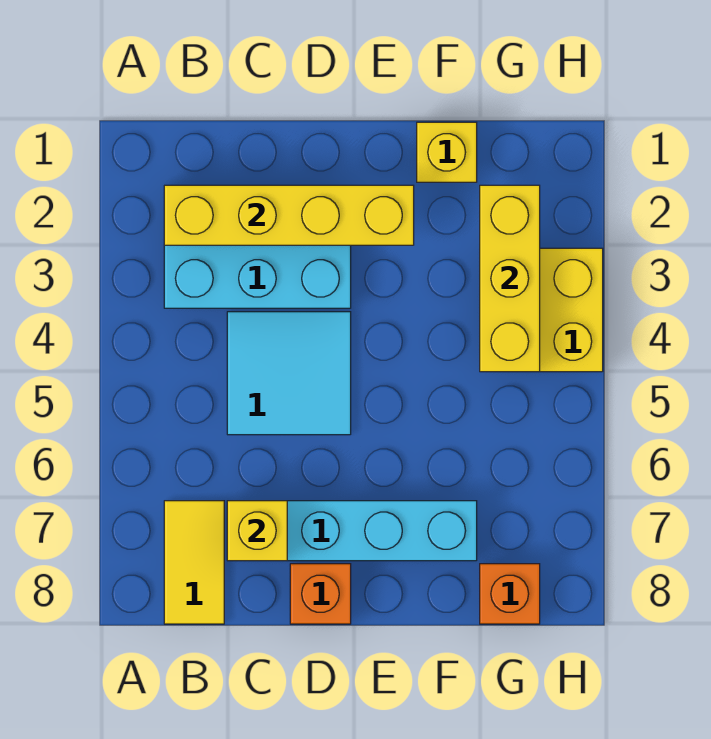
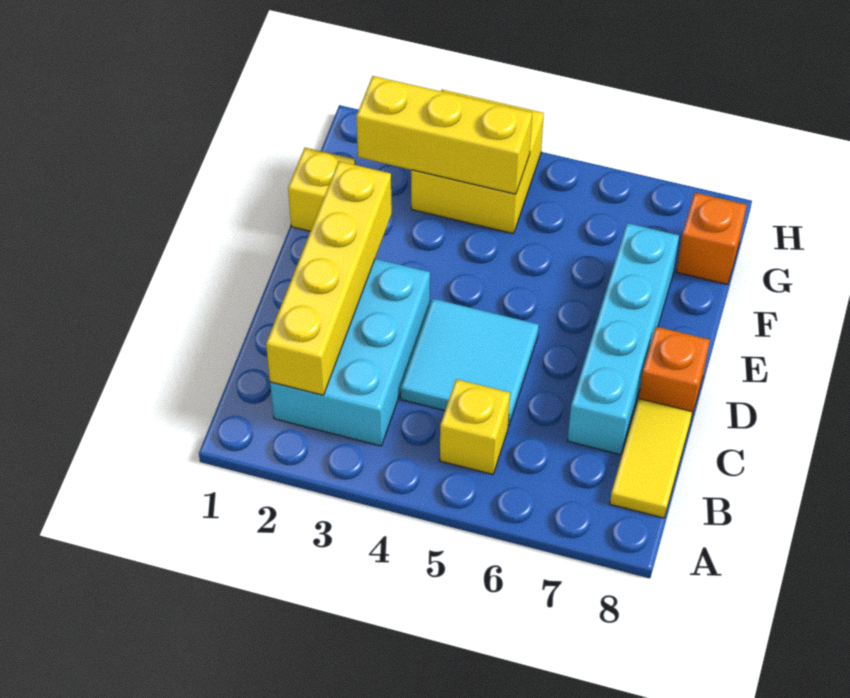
yellow 1x2 tile [164,501,224,624] -> yellow 1x2 tile turned to [610,399,692,518]
yellow 1x1 brick [227,501,287,561] -> yellow 1x1 brick moved to [440,379,510,474]

